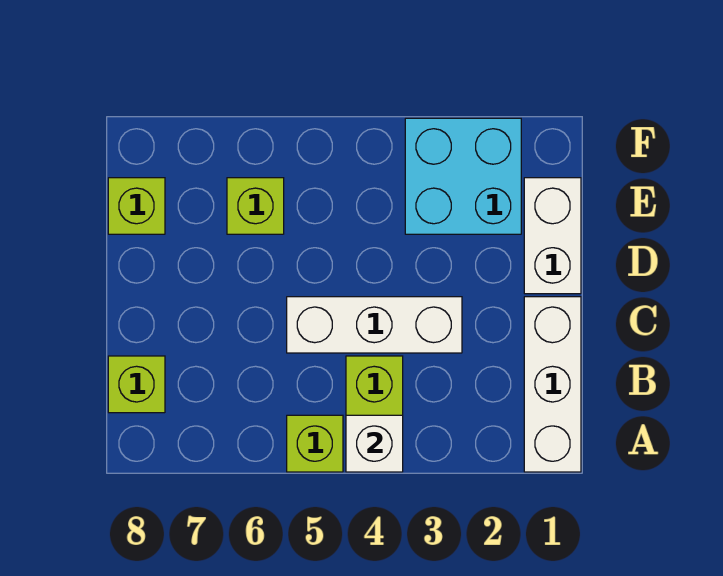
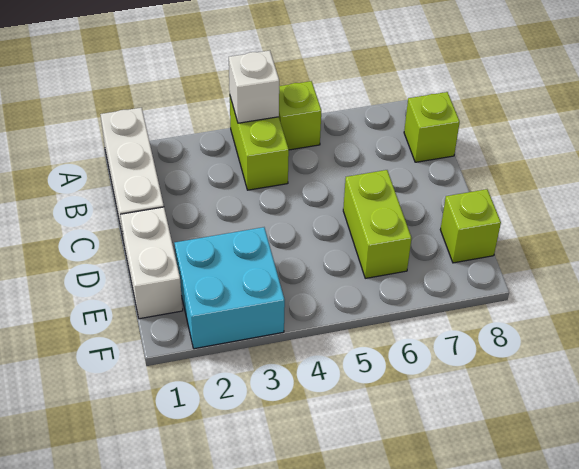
white 1x3 brick [287,297,462,353] -> none
lime 1x1 brick [227,178,284,234] -> lime 1x2 brick [343,170,412,278]

